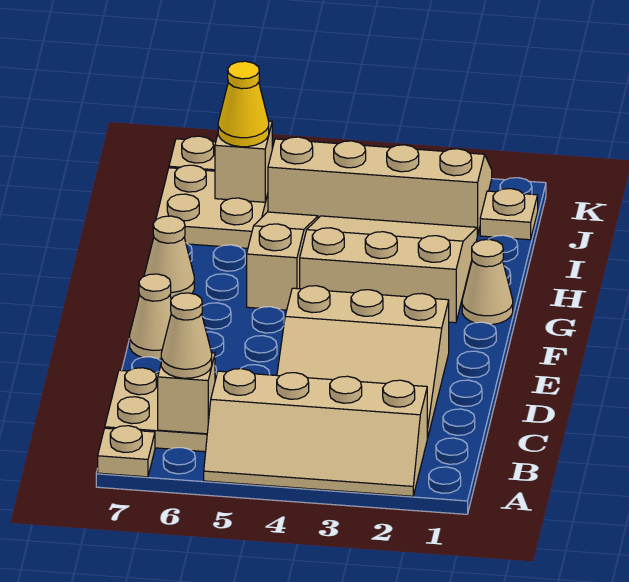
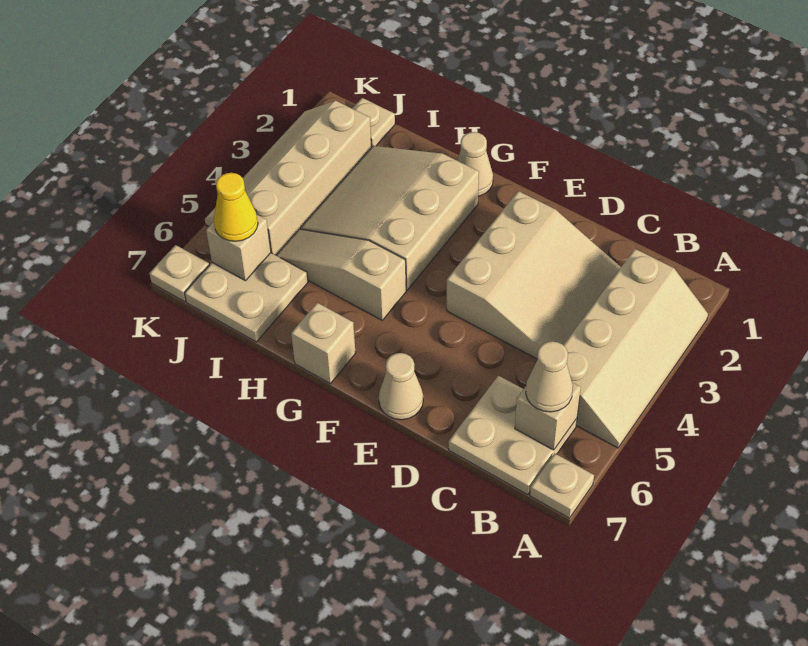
tan 1x1 cone [144,216,194,299] -> tan 1x1 brick [291,303,355,384]

